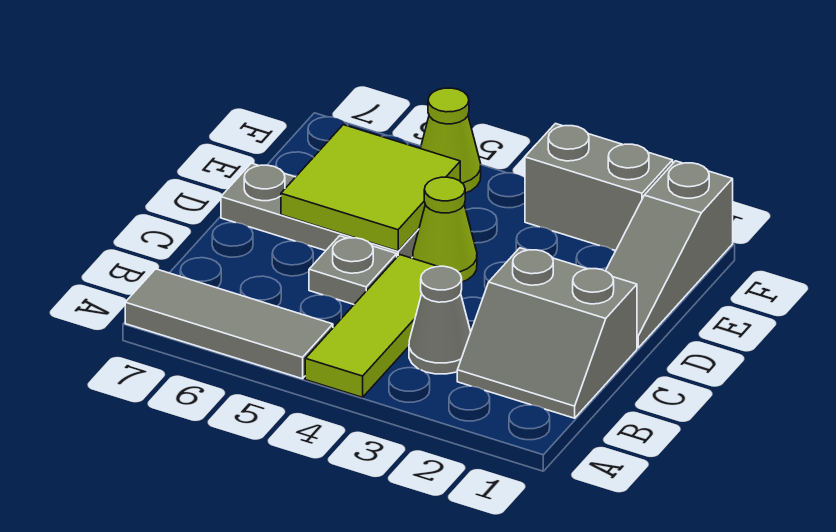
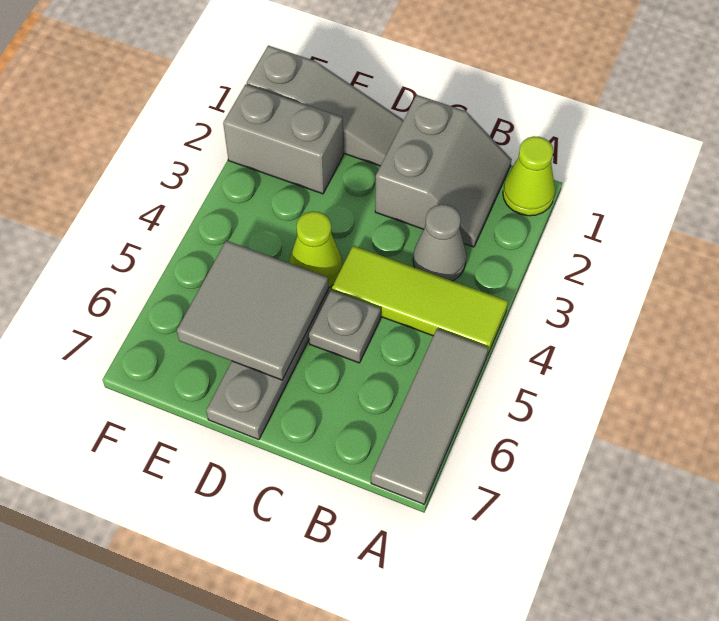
lime 2x2 tile [281,125,460,251] -> grey 2x2 tile [177,241,328,380]
grey 1x2 brick [525,124,673,251] -> grey 1x2 brick turned to [223,84,343,194]
lime 1x1 cone [420,88,481,193] -> lime 1x1 cone moved to [503,136,555,216]

